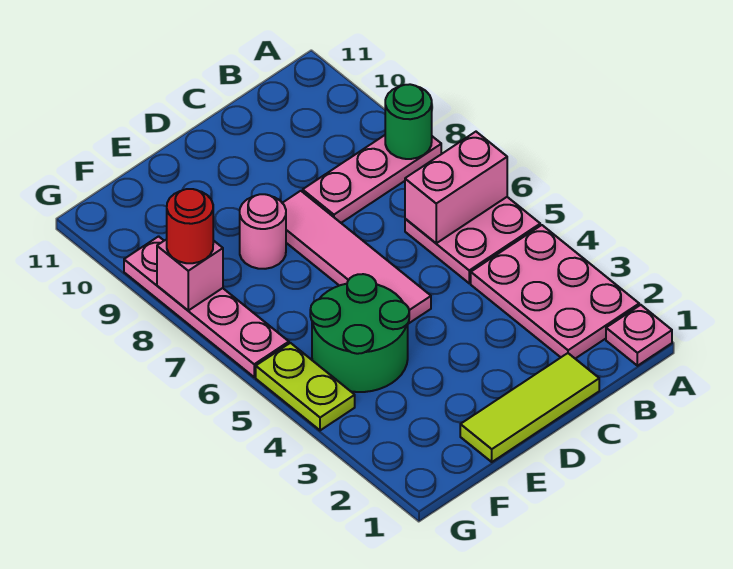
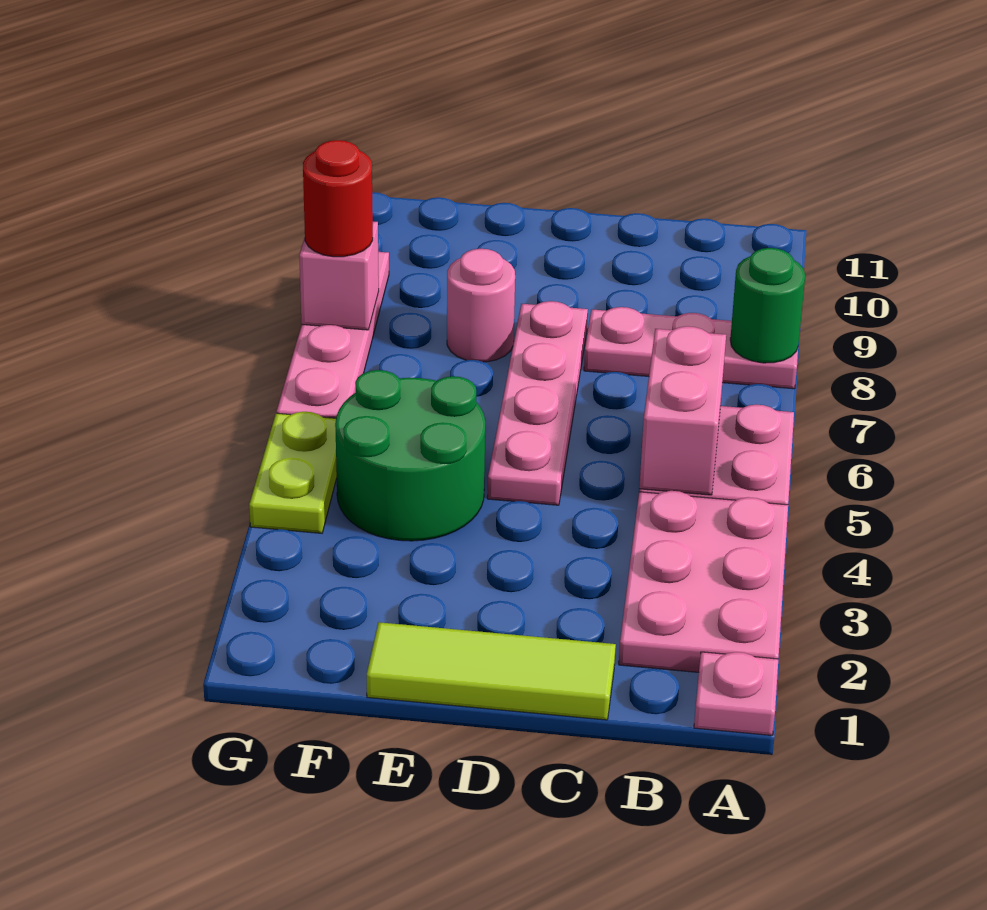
pink 1x2 brick [405,132,507,243] -> pink 1x2 brick turned to [639,326,726,495]
pink 1x4 tile [283,191,431,324] -> pink 1x4 plate [487,301,588,505]

